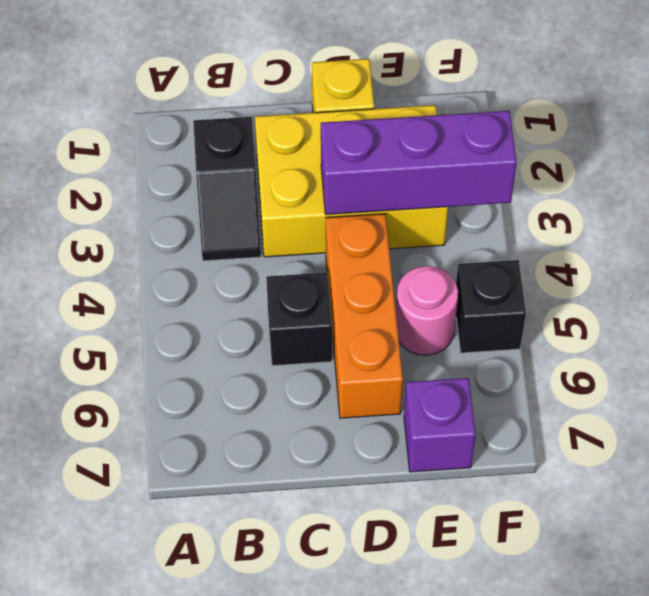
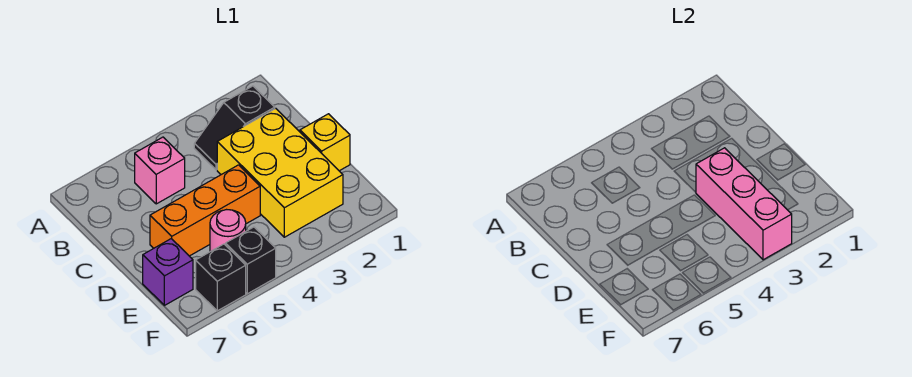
none -> pink 1x1 brick [135,137,185,204]
black 1x1 brick [266,273,332,366] -> black 1x1 brick moved to [196,244,246,311]
purple 1x3 brick [321,111,517,215] -> pink 1x3 brick [696,148,792,260]

